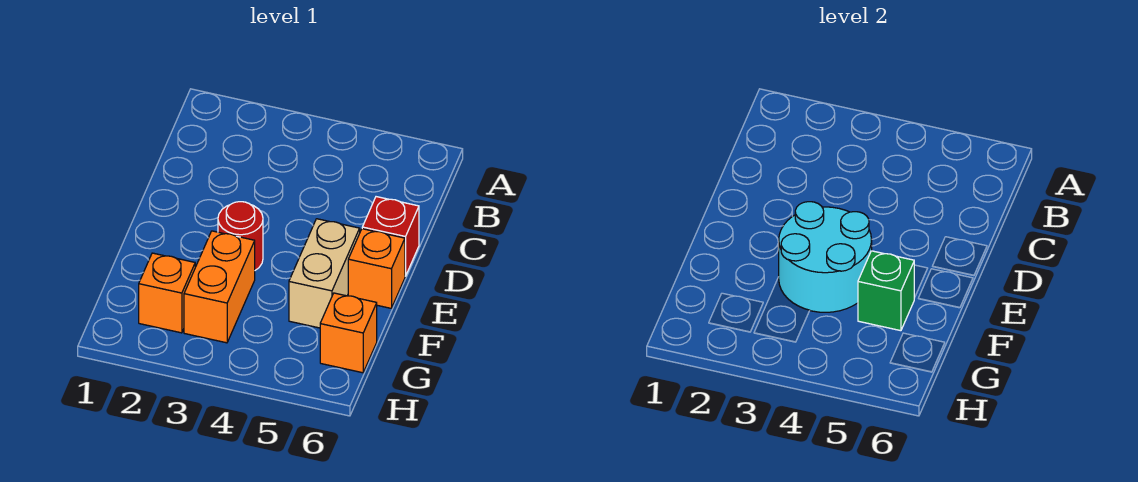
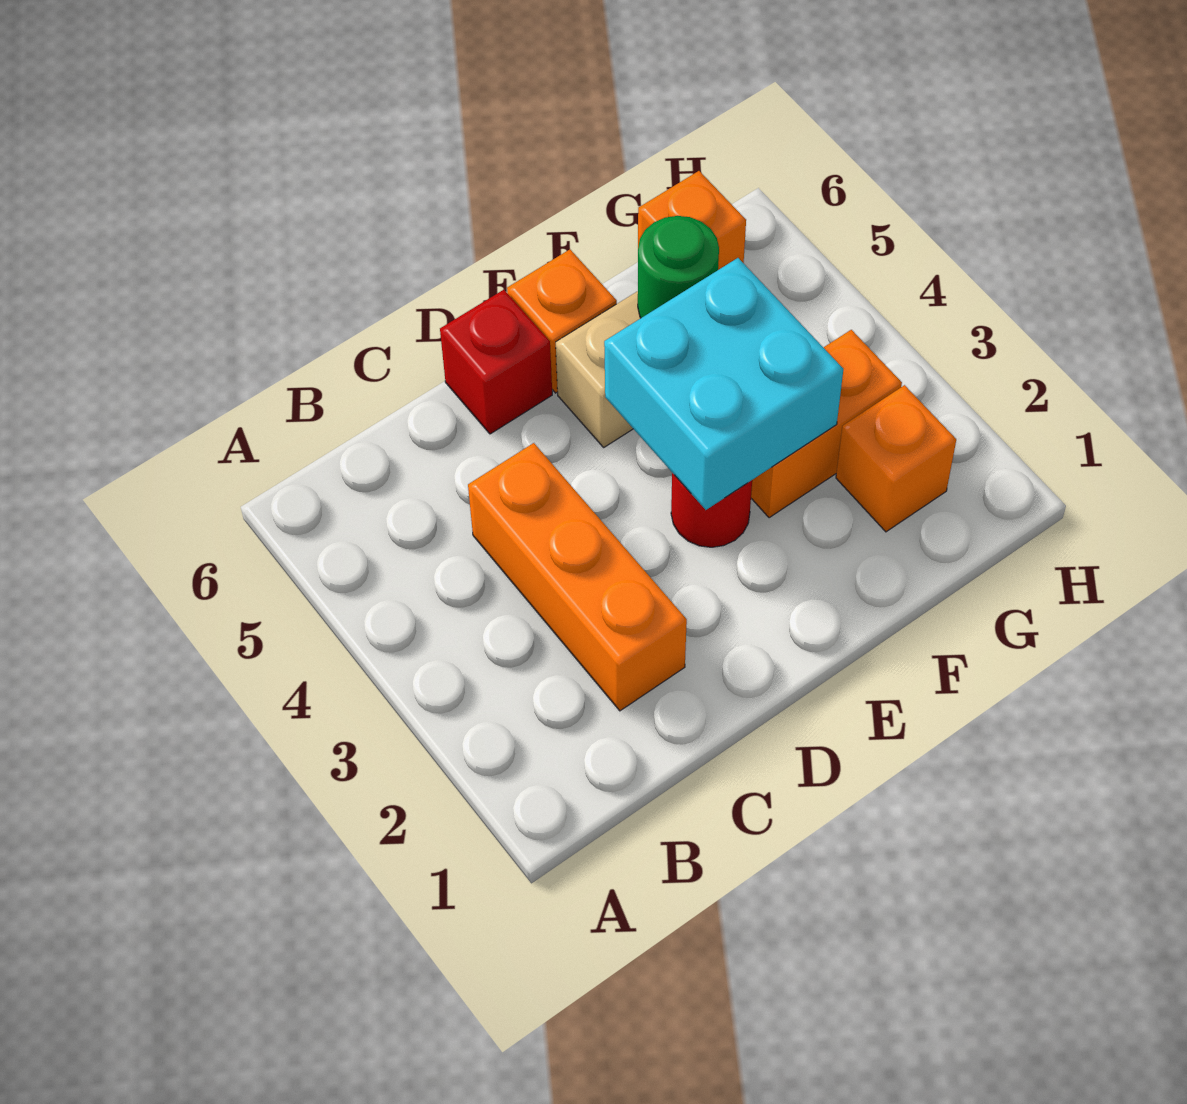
none -> orange 1x3 brick [468,443,687,711]
cyan 2x2 round brick [779,202,872,312] -> cyan 2x2 brick [604,258,843,510]
green 1x1 brick [858,251,914,331] -> green 1x1 round brick [638,216,719,318]

